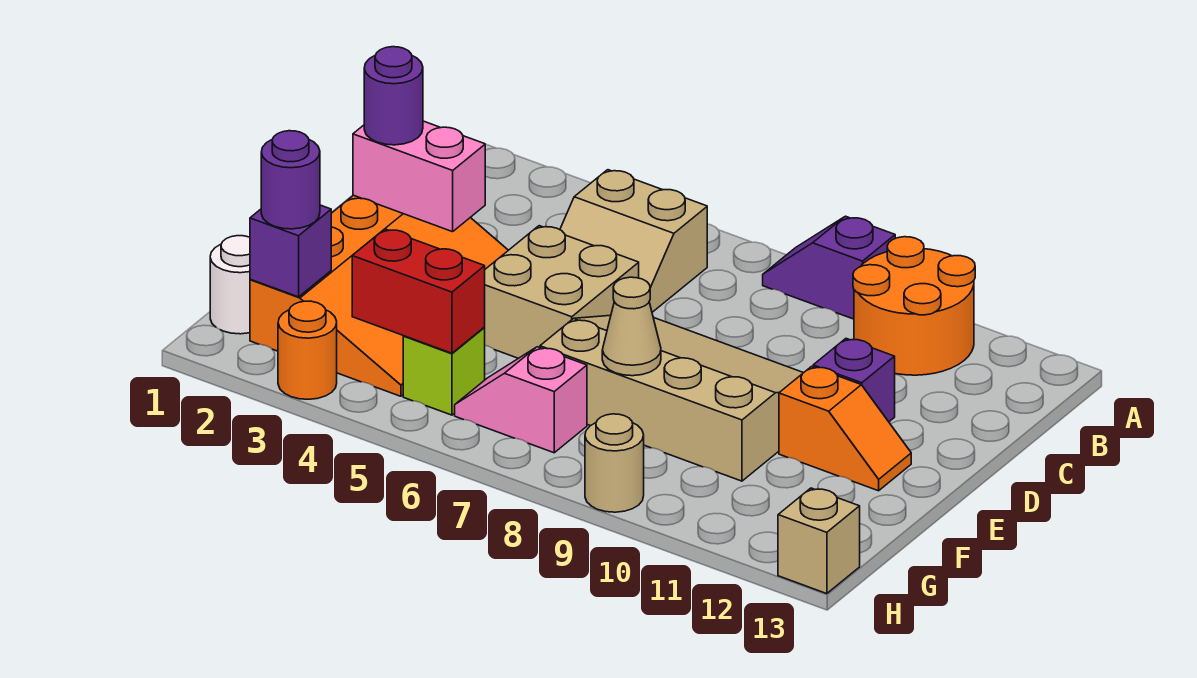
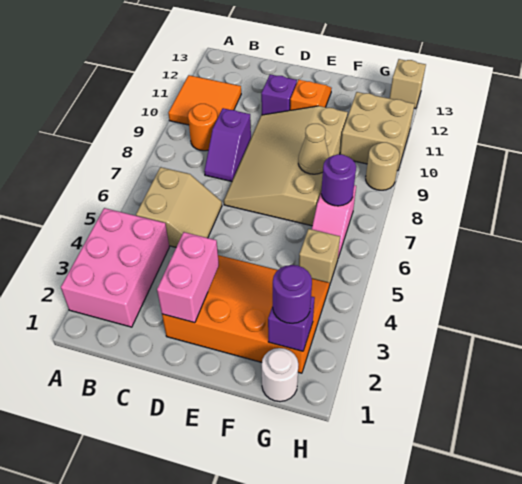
none -> pink 2x3 brick [61,208,169,327]
purple 1x2 slope [763,216,895,319] -> purple 1x2 slope moved to [204,108,251,181]
orange 2x2 round brick [853,237,975,375] -> orange 2x2 tile [168,75,241,125]
purple 1x1 round brick [364,47,423,145] -> purple 1x1 round brick moved to [321,154,356,206]
tan 2x2 brick [484,226,639,358] -> tan 2x2 brick moved to [340,92,415,171]
red 1x2 brick [352,229,485,353] -> none
lime 1x1 brick [403,328,485,415] -> tan 1x1 brick [299,229,340,283]
orange 1x1 round brick [278,301,337,399] -> orange 1x1 round brick moved to [188,104,217,151]

